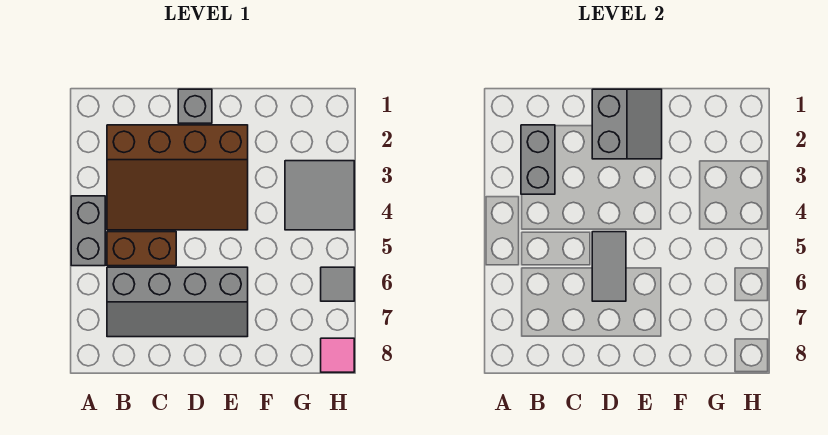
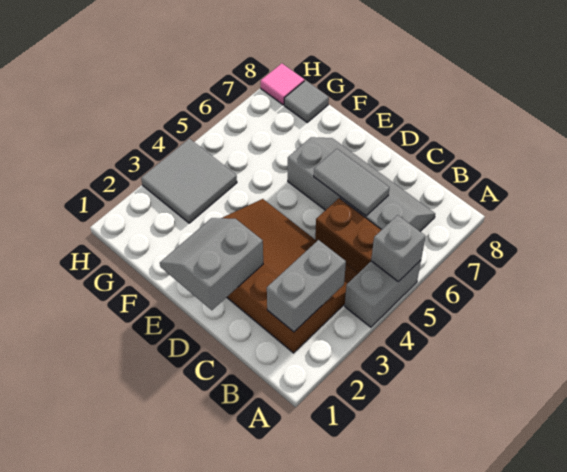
grey 1x1 brick [178,89,212,123] -> grey 1x1 brick moved to [371,215,426,282]
grey 1x2 tile [592,232,626,301] -> grey 1x2 tile turned to [314,149,389,216]
grey 1x1 tile [321,267,354,301] -> grey 1x1 tile moved to [284,80,329,122]

